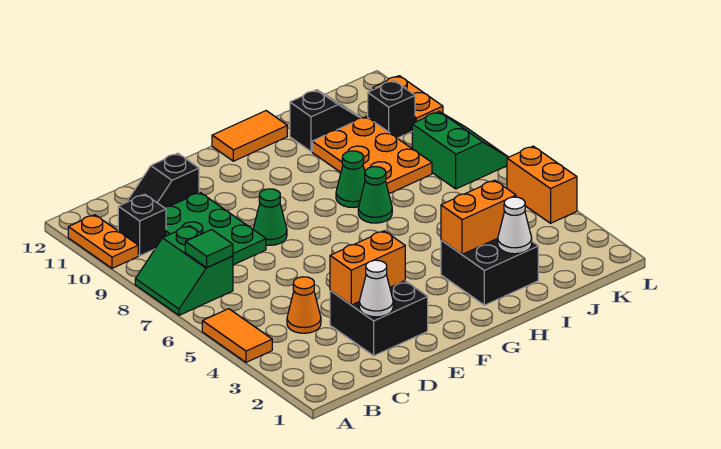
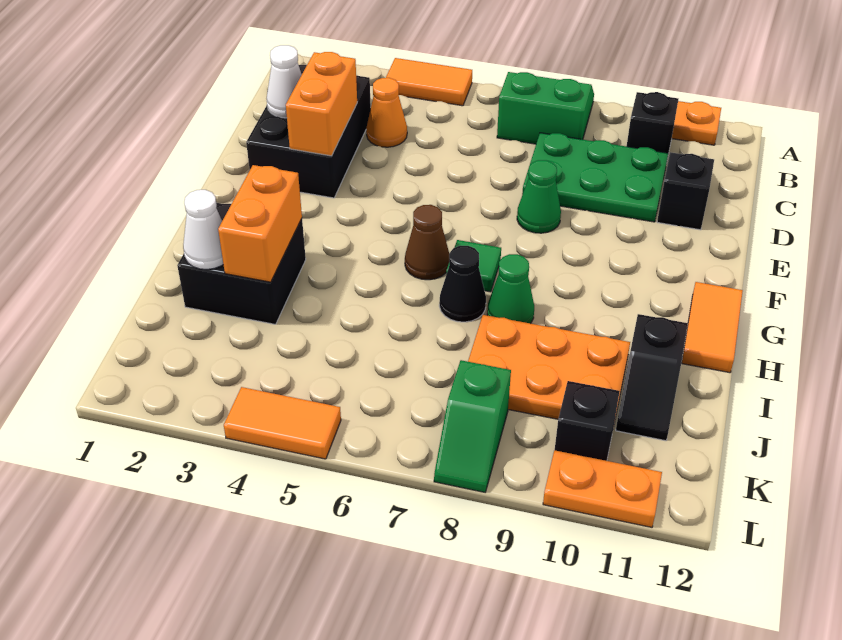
green 1x1 tile [185,230,233,268] -> green 1x1 tile moved to [446,240,501,292]
black 2x2 brick [330,281,428,356] -> black 2x3 brick [246,65,371,198]
none -> brown 1x1 cone [405,205,449,280]
green 1x1 cone [358,167,392,223] -> black 1x1 cone [439,246,486,322]
green 2x2 slope [412,112,508,189] -> green 1x2 slope [434,360,511,492]
orange 1x2 brick [507,146,577,223] -> orange 1x2 tile [224,387,341,459]

